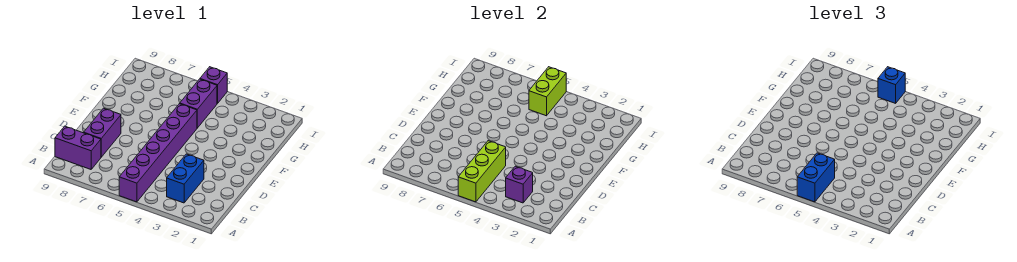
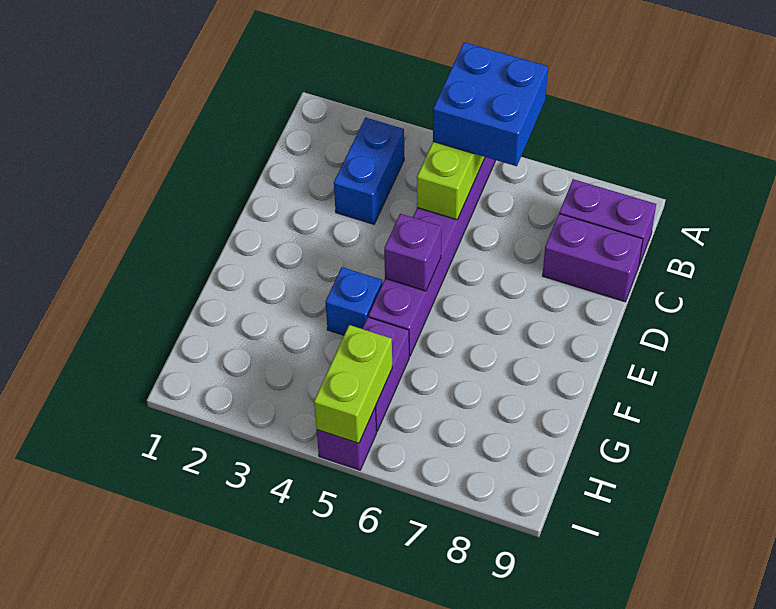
blue 1x2 brick [797,153,835,202] -> blue 2x2 brick [433,42,548,166]
purple 1x1 brick [506,166,533,203] -> purple 1x1 brick moved to [384,214,442,291]
purple 1x2 brick [84,108,121,157] -> purple 1x2 brick turned to [543,214,643,302]
blue 1x1 brick [878,67,905,103] -> blue 1x1 brick moved to [325,267,382,335]

